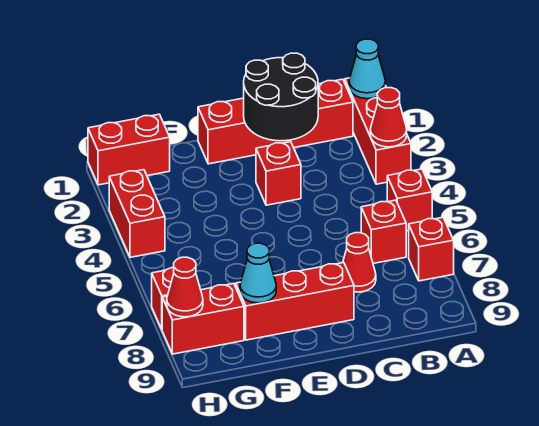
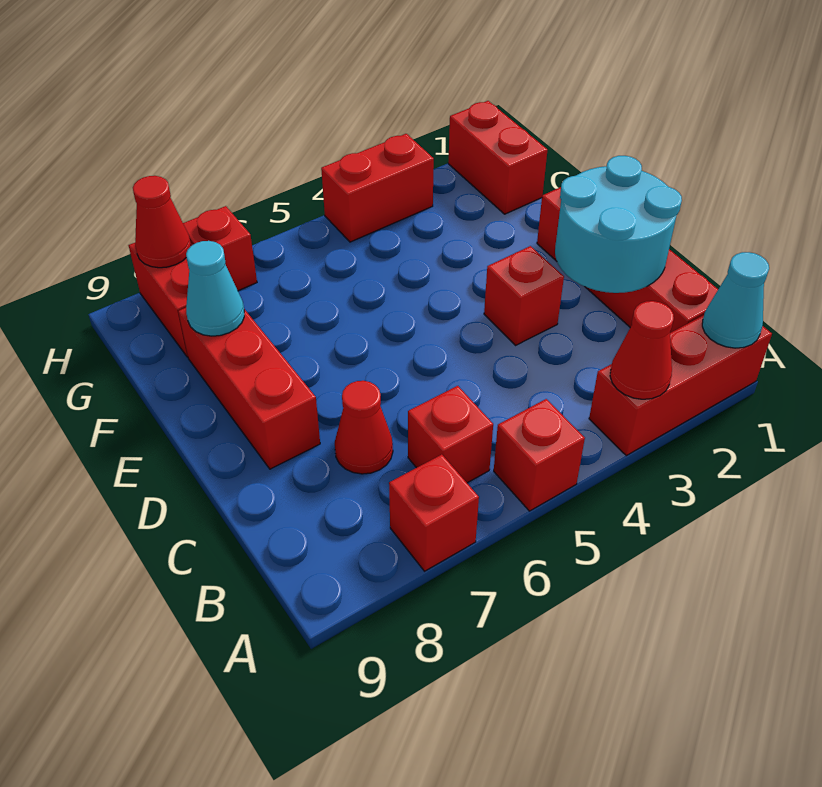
black 2x2 round brick [244,53,318,141] -> cyan 2x2 round brick [555,156,682,293]

